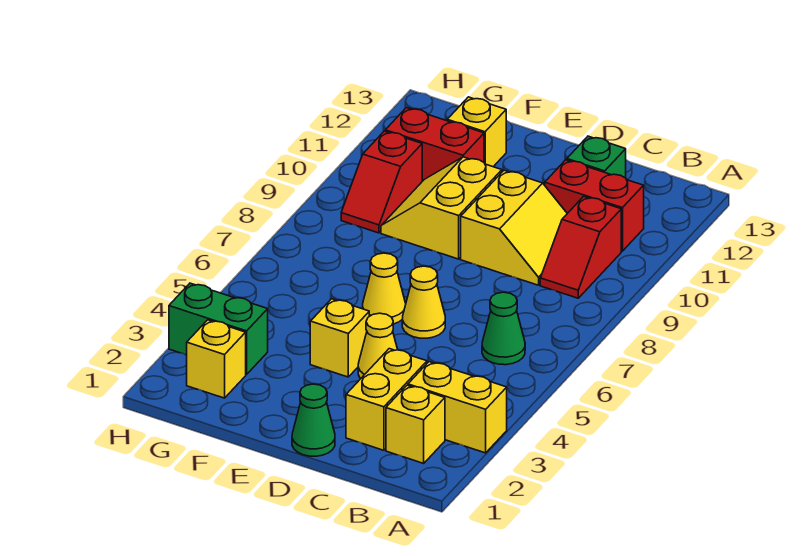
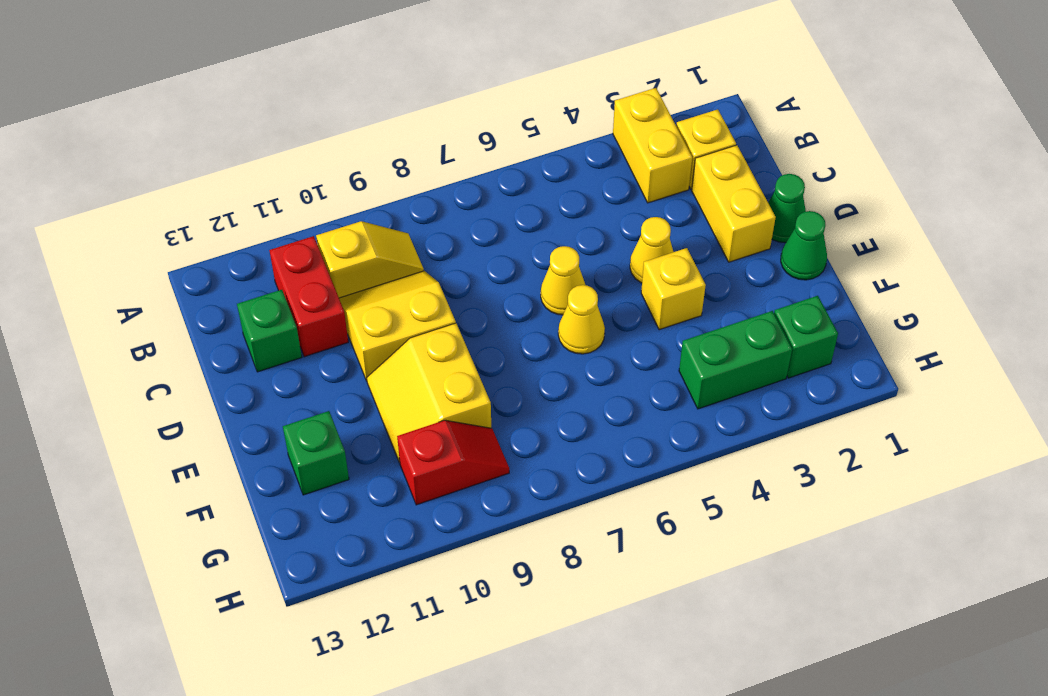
green 1x1 cone [482,292,525,365] -> green 1x1 cone moved to [781,211,827,280]
red 1x2 slope [540,196,621,298] -> yellow 1x2 slope [316,221,424,298]
yellow 1x2 brick [346,349,427,450] -> yellow 1x2 brick turned to [692,145,776,262]
yellow 2x2 slope [381,157,502,259] -> yellow 2x2 slope turned to [367,323,491,463]
red 1x2 brick [385,108,484,181] -> none
yellow 1x1 brick [447,97,506,167] -> green 1x1 brick [283,411,349,495]
yellow 1x1 brick [187,320,246,398] -> green 1x1 brick [774,296,838,378]
green 1x2 brick [169,283,268,375] -> green 1x2 brick turned to [679,311,792,409]

